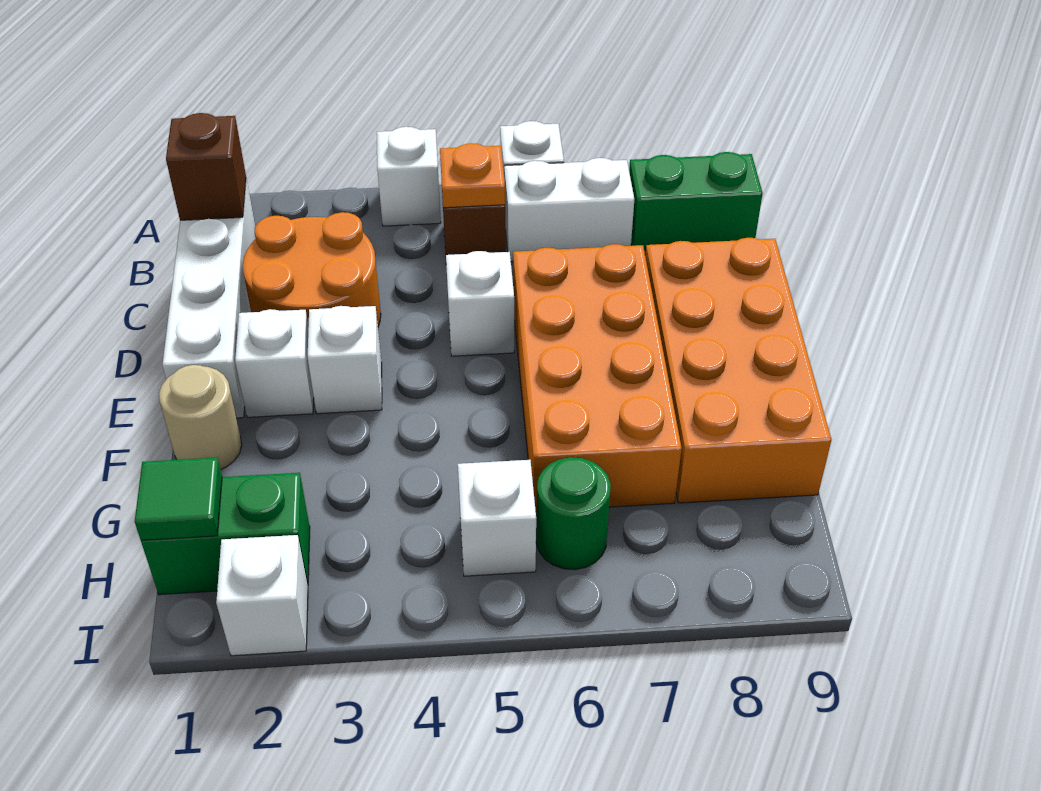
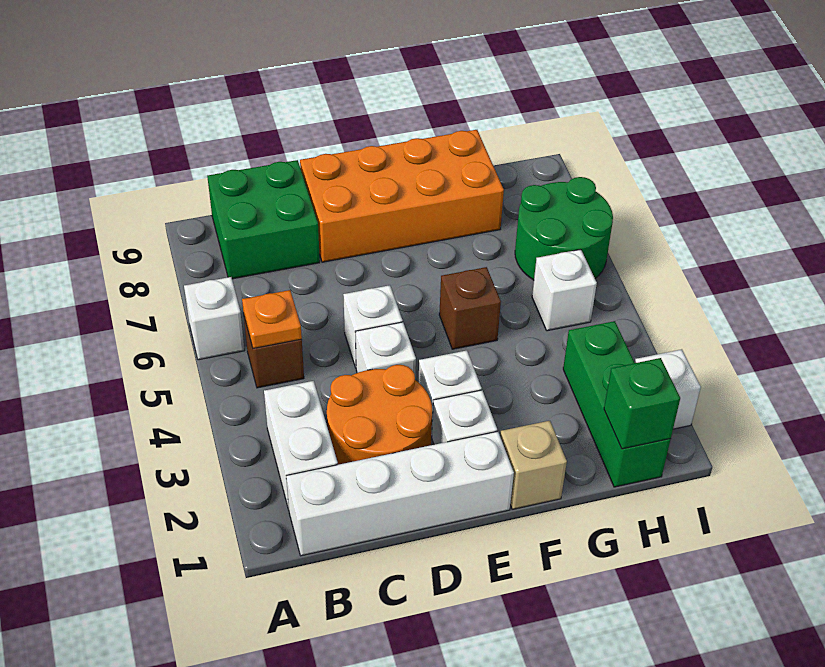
white 1x1 brick [377,127,441,226] -> white 1x1 brick moved to [355,322,416,379]
brown 1x1 brick [166,113,246,220] -> brown 1x1 brick moved to [439,267,501,349]
white 1x2 brick [504,158,634,262] -> white 1x2 brick moved to [264,381,338,510]
green 1x2 brick [629,152,763,255] -> green 2x2 brick [207,160,320,279]
orange 2x4 brick [513,244,682,511] -> none
tan 1x1 round brick [159,365,242,469] -> tan 1x1 brick [500,421,567,509]
green 1x2 brick [141,473,310,595] -> green 1x3 brick [563,321,671,487]
green 1x1 tile [135,458,222,540] -> green 1x1 brick [604,358,680,449]
green 1x1 round brick [536,457,611,570] -> green 2x2 round brick [515,177,613,280]

